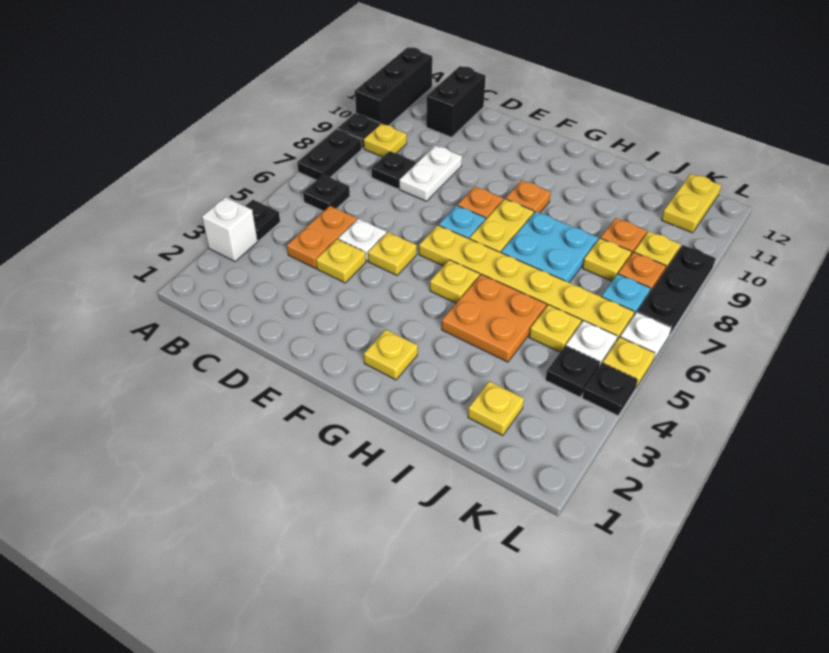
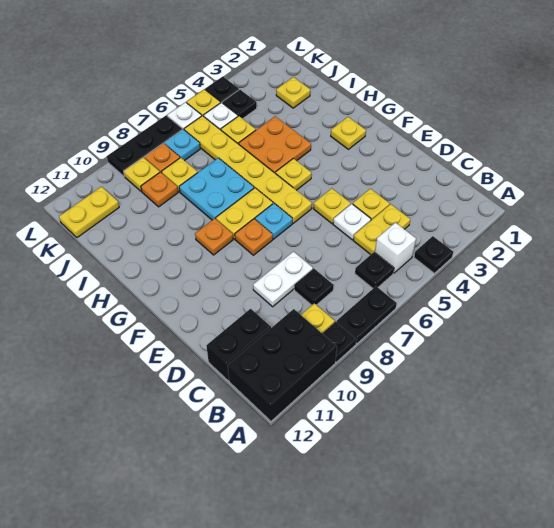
white 1x1 brick [202,197,258,262] -> white 1x1 brick moved to [375,222,416,273]
black 1x3 brick [355,47,432,125] -> black 2x3 brick [228,309,337,421]
orange 1x2 plate [287,206,357,268] -> yellow 1x2 plate [353,204,410,255]

